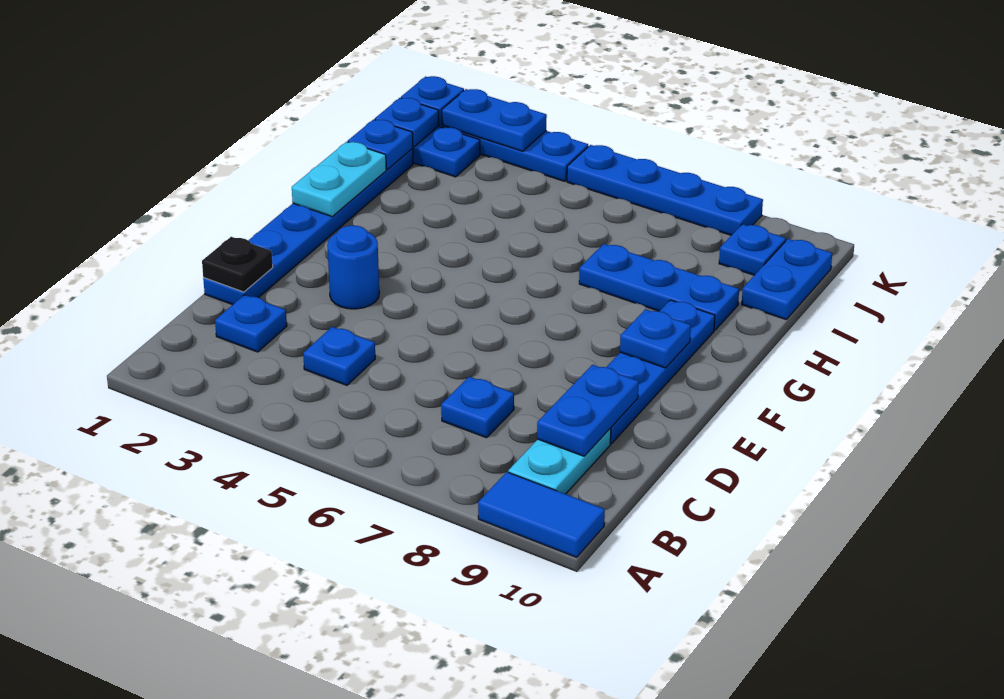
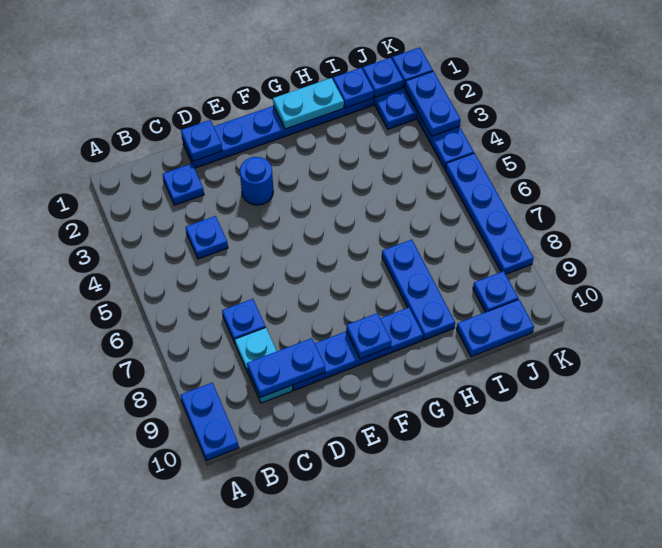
blue 1x2 tile [478,472,605,557] -> blue 1x2 plate [181,383,239,461]
cyan 1x2 plate [508,428,611,494] -> cyan 1x2 plate turned to [235,328,293,403]
black 1x1 plate [202,237,273,292] -> blue 1x1 plate [181,120,222,161]

